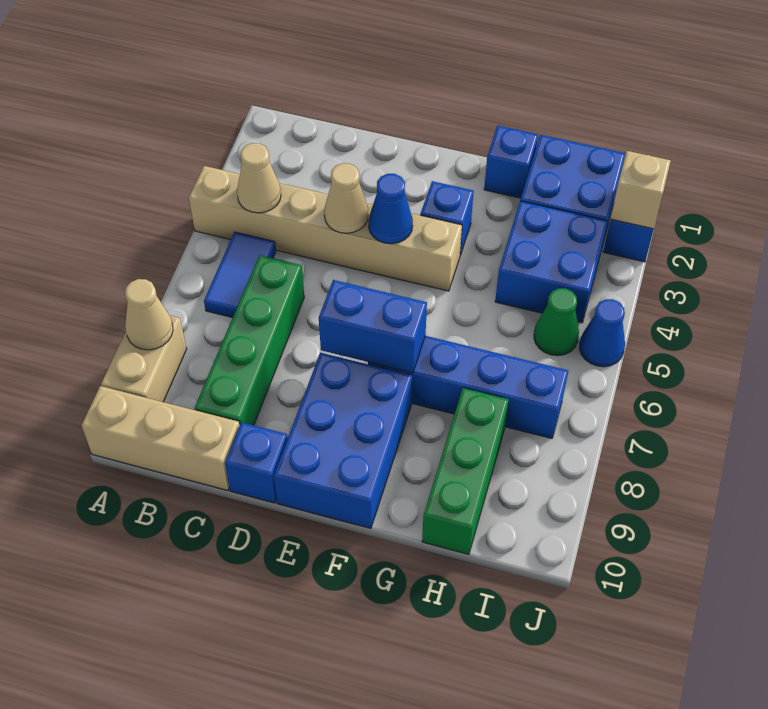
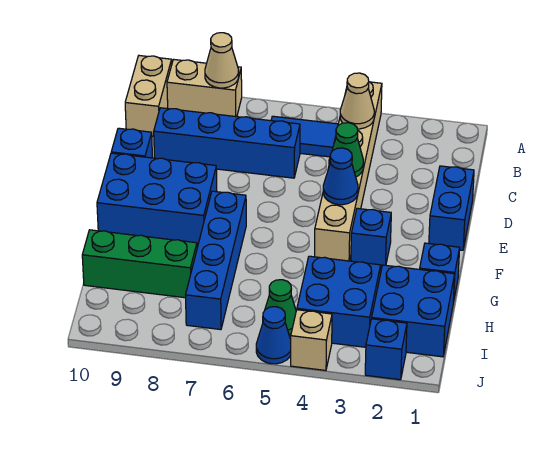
tan 1x3 brick [82,386,240,490] -> tan 1x2 brick [125,56,172,136]
green 1x4 brick [195,255,304,425] -> blue 1x4 brick [154,108,300,178]
tan 1x1 cone [324,163,368,233] -> green 1x1 cone [329,123,364,177]
blue 1x2 brick [319,280,427,373] -> blue 1x2 brick moved to [429,166,474,250]
tan 1x1 brick [611,151,671,229] -> tan 1x1 brick moved to [291,310,332,370]

